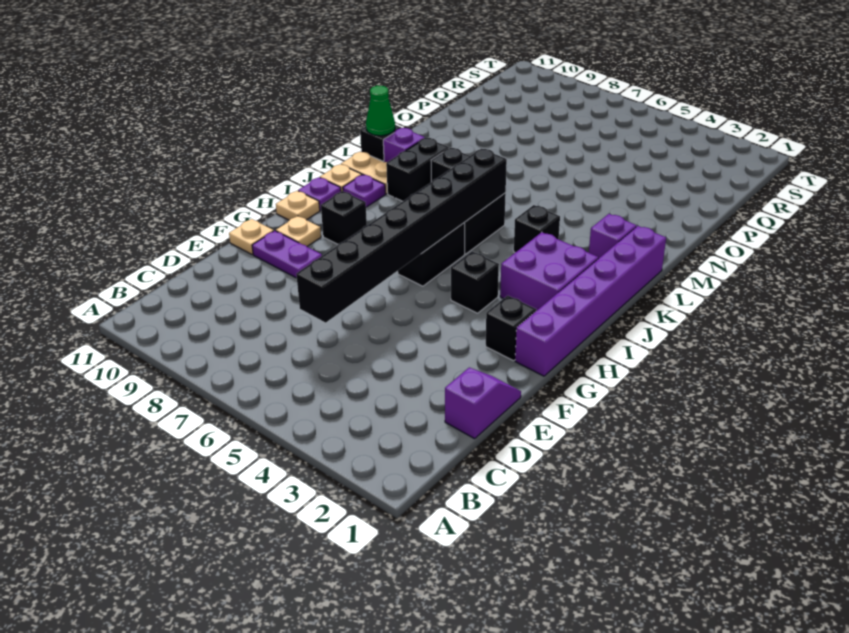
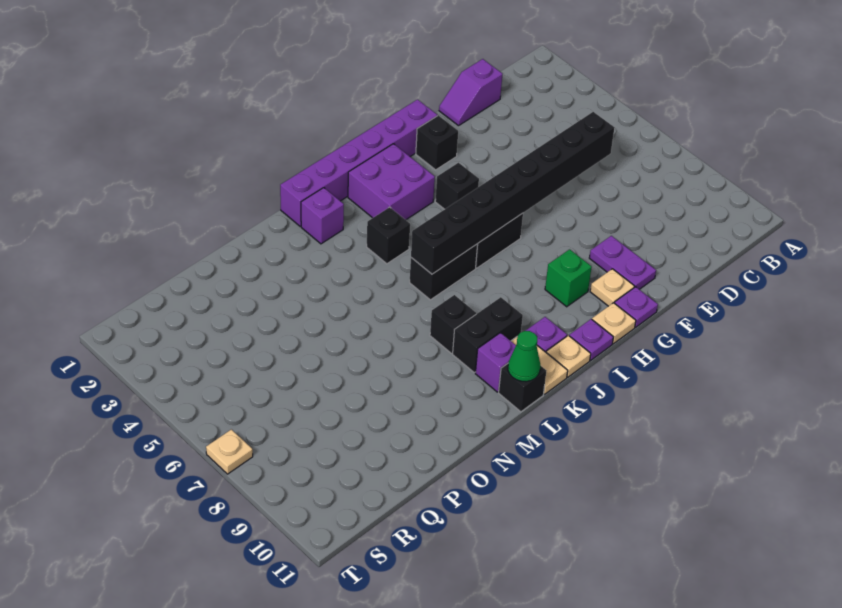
tan 1x1 plate [229,219,274,255] -> tan 1x1 plate moved to [206,429,253,474]
none -> purple 1x1 plate [614,287,658,327]
black 1x1 brick [321,191,367,244] -> green 1x1 brick [545,249,592,307]

